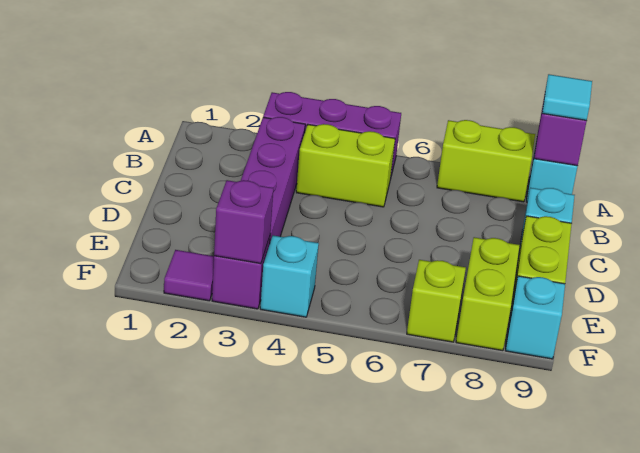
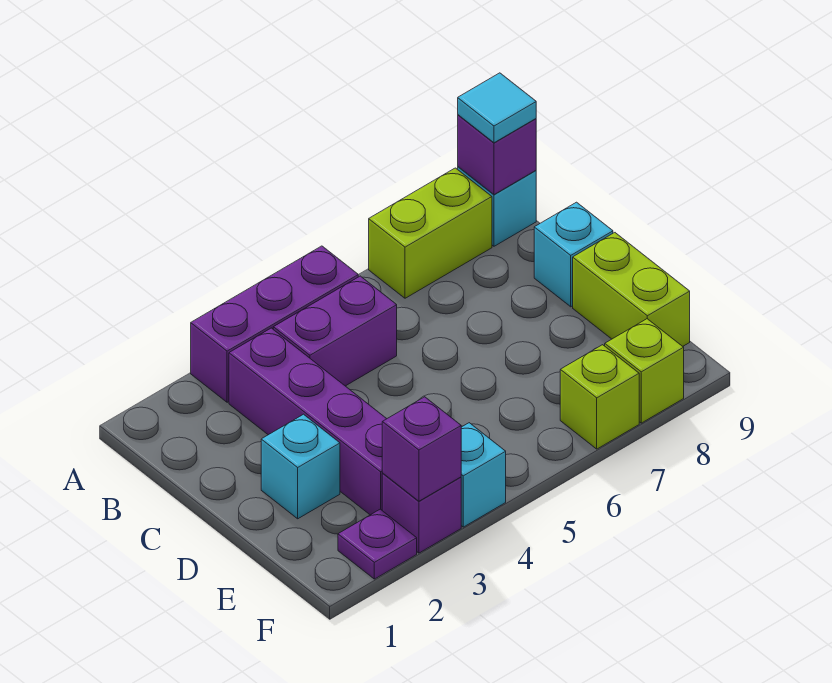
lime 1x2 brick [296,124,395,207] -> purple 1x2 brick [273,276,397,386]
lime 1x2 brick [456,237,520,351] -> lime 1x1 brick [605,319,684,423]
purple 1x1 tile [164,250,214,301] -> purple 1x1 plate [338,509,417,579]
cyan 1x1 brick [506,276,565,359] -> cyan 1x1 brick moved to [261,414,340,519]

